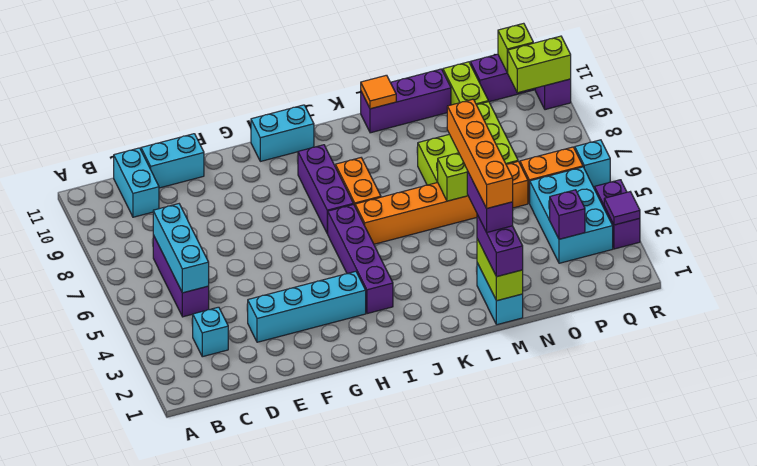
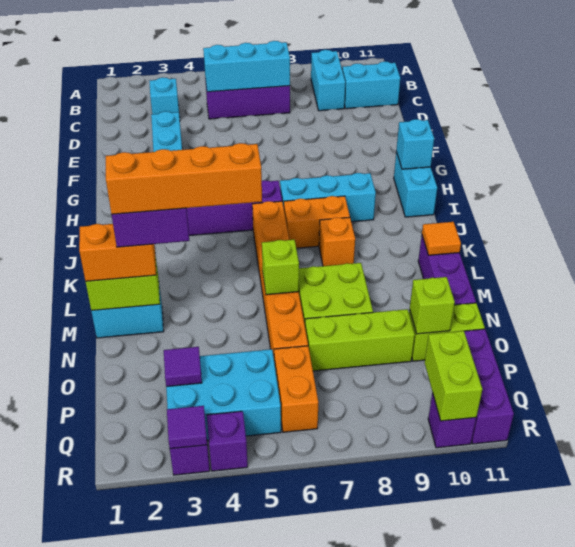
cyan 1x2 brick [141,134,204,188] -> cyan 1x2 brick moved to [311,50,345,111]
purple 1x3 brick [298,145,353,234] -> cyan 1x3 brick [280,173,376,222]
none -> orange 1x1 brick [319,217,355,266]
purple 1x2 brick [477,215,523,277] -> orange 1x2 brick [79,224,156,281]
purple 1x1 brick [550,190,585,239] -> purple 1x1 tile [164,347,202,387]
lime 1x1 brick [498,23,533,73] -> lime 1x1 brick moved to [410,277,455,334]
cyan 1x1 brick [575,140,610,187] -> cyan 1x1 brick moved to [396,119,434,169]

